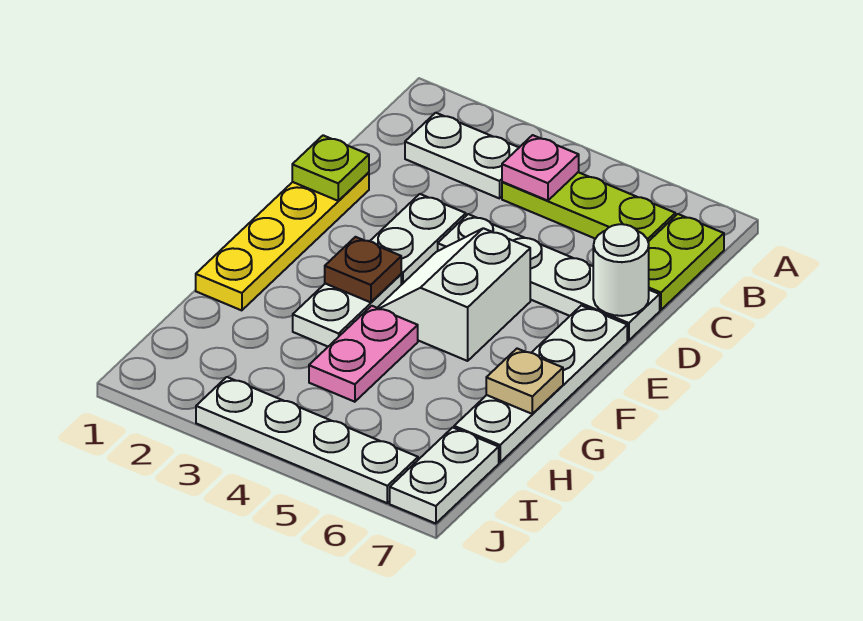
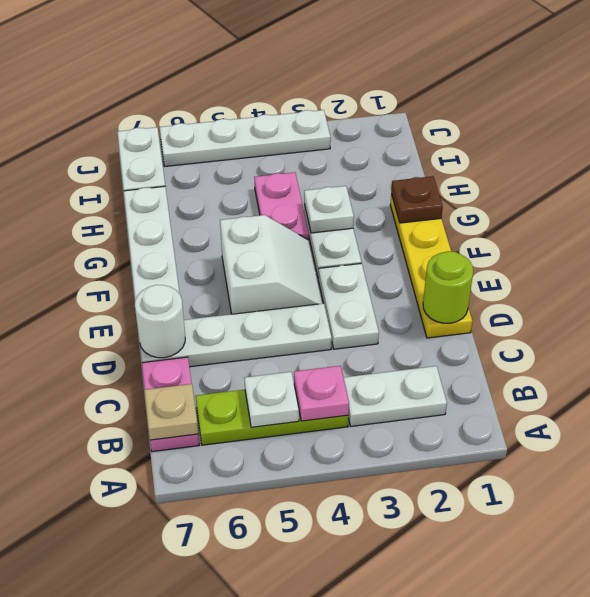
none -> white 1x1 plate [244,372,299,427]
lime 1x2 plate [648,214,724,310] -> pink 1x2 plate [142,357,199,452]
lime 1x1 plate [292,135,369,201] -> lime 1x1 round brick [423,251,473,323]
brown 1x1 plate [325,237,401,302] -> brown 1x1 plate moved to [391,176,443,223]
none -> white 1x1 plate [304,186,354,233]
tan 1x1 plate [486,349,563,414] -> tan 1x1 plate moved to [144,384,198,440]

